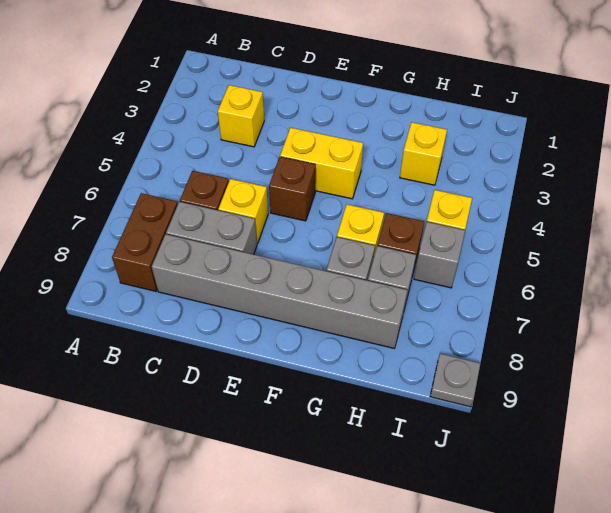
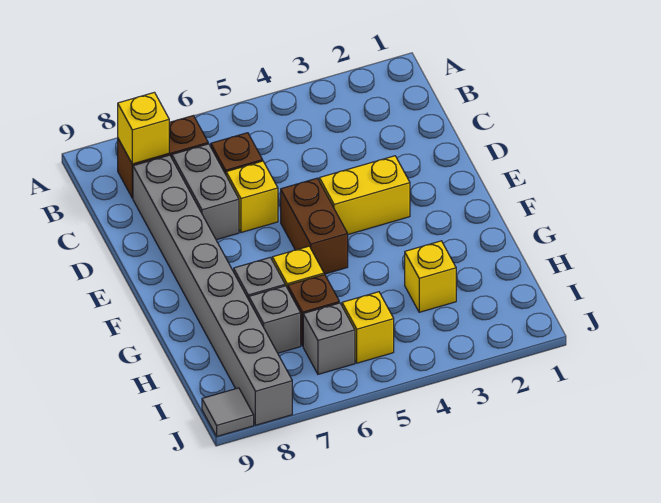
yellow 1x1 brick [218,85,264,147] -> yellow 1x1 brick moved to [118,92,169,164]
grey 1x6 brick [152,234,407,348] -> grey 1x8 brick [133,155,292,425]
yellow 1x2 brick [280,128,363,199] -> yellow 1x2 brick turned to [319,156,410,234]
brown 1x1 brick [269,157,316,221] -> brown 1x2 brick [281,178,348,274]
grey 1x1 plate [430,354,480,407] -> grey 1x1 tile [202,388,254,436]

